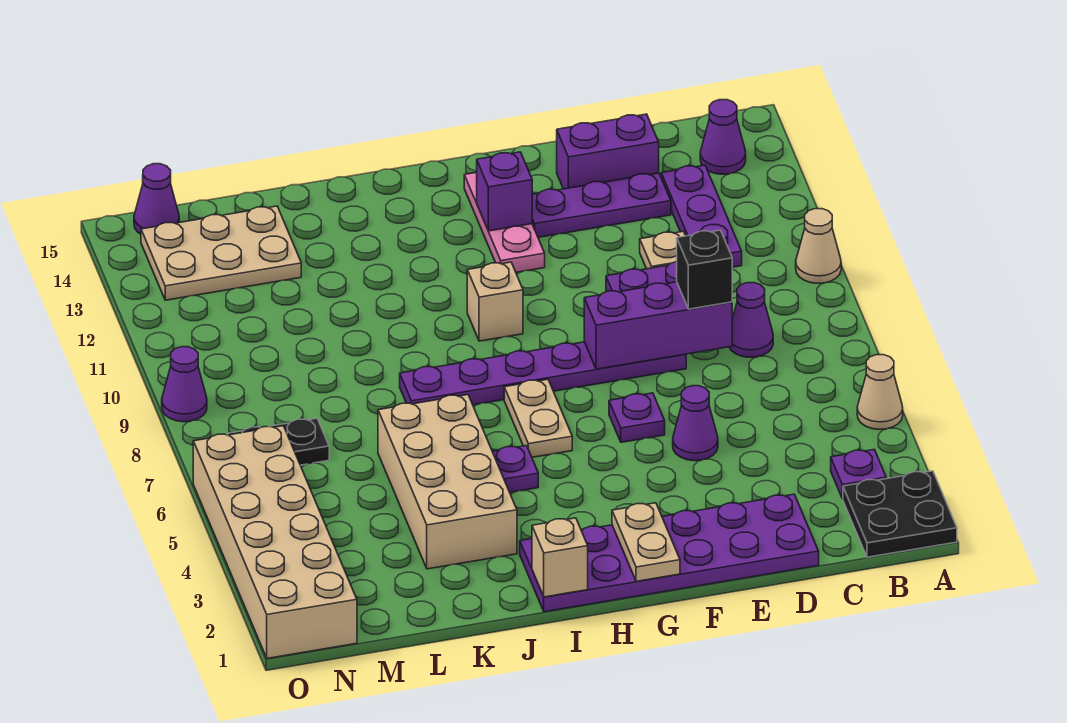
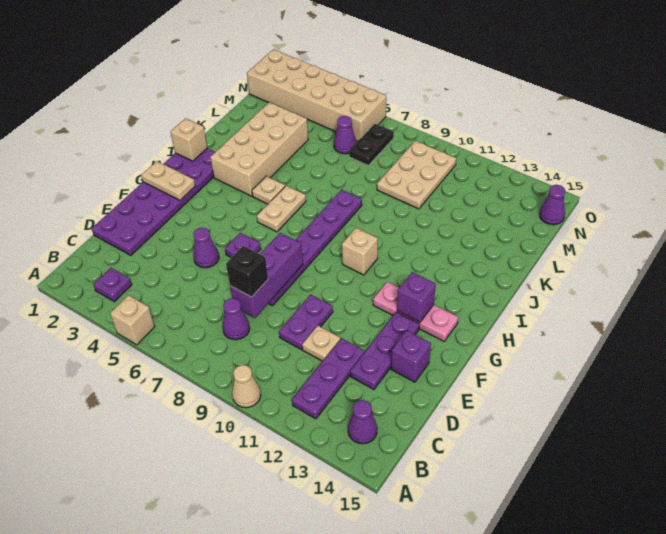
black 2x2 plate [843,471,957,557] -> none
tan 1x1 cone [857,355,903,429] -> tan 1x1 brick [110,295,155,345]
purple 1x3 plate [661,165,742,267] -> purple 1x3 plate turned to [292,338,364,419]
purple 1x2 brick [557,114,659,189] -> purple 1x1 brick [391,330,431,382]
tan 1x2 plate [504,379,572,457] -> tan 1x2 plate turned to [257,186,306,232]
purple 1x1 plate [492,446,538,492] -> tan 1x1 plate [252,176,285,204]
tan 2x4 brick [378,395,517,569] -> tan 2x4 brick turned to [210,102,308,196]
tan 2x3 plate [141,206,301,300] -> tan 2x3 plate moved to [377,141,456,209]
purple 1x1 cone [162,347,207,422] -> purple 1x1 cone moved to [334,116,356,154]

